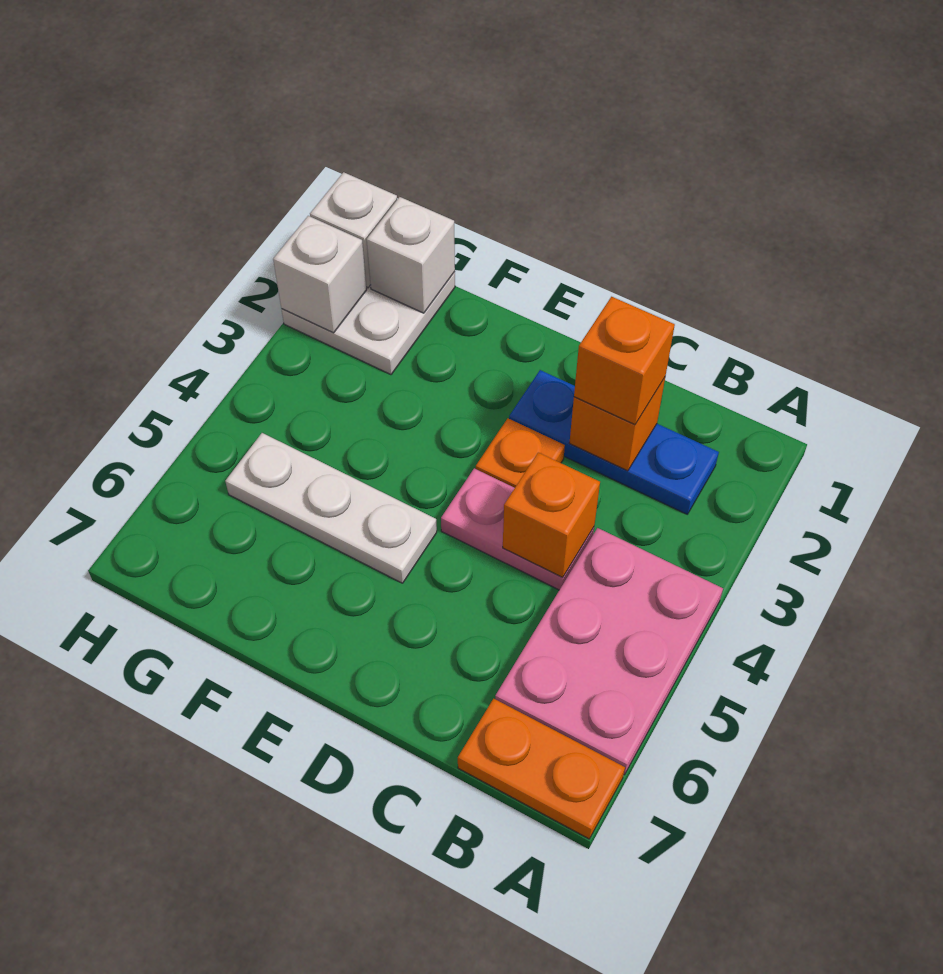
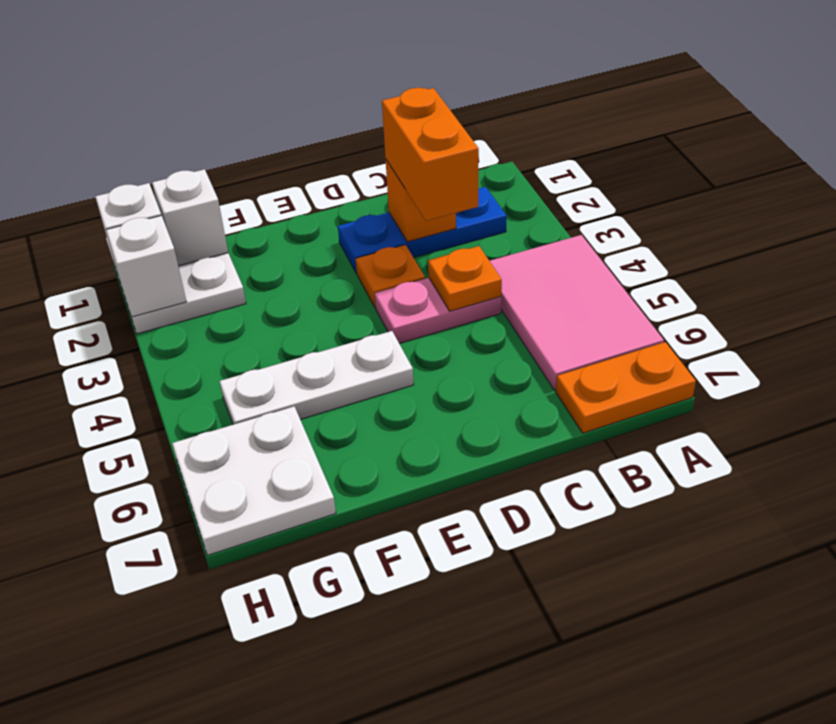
pink 2x3 plate [495,528,723,775] -> pink 2x3 tile [490,235,664,390]
orange 1x1 brick [574,297,675,425] -> orange 1x2 brick [382,88,479,221]
orange 1x1 brick [503,453,600,578] -> orange 1x1 plate [428,246,502,311]
none -> white 2x2 plate [172,407,336,555]

